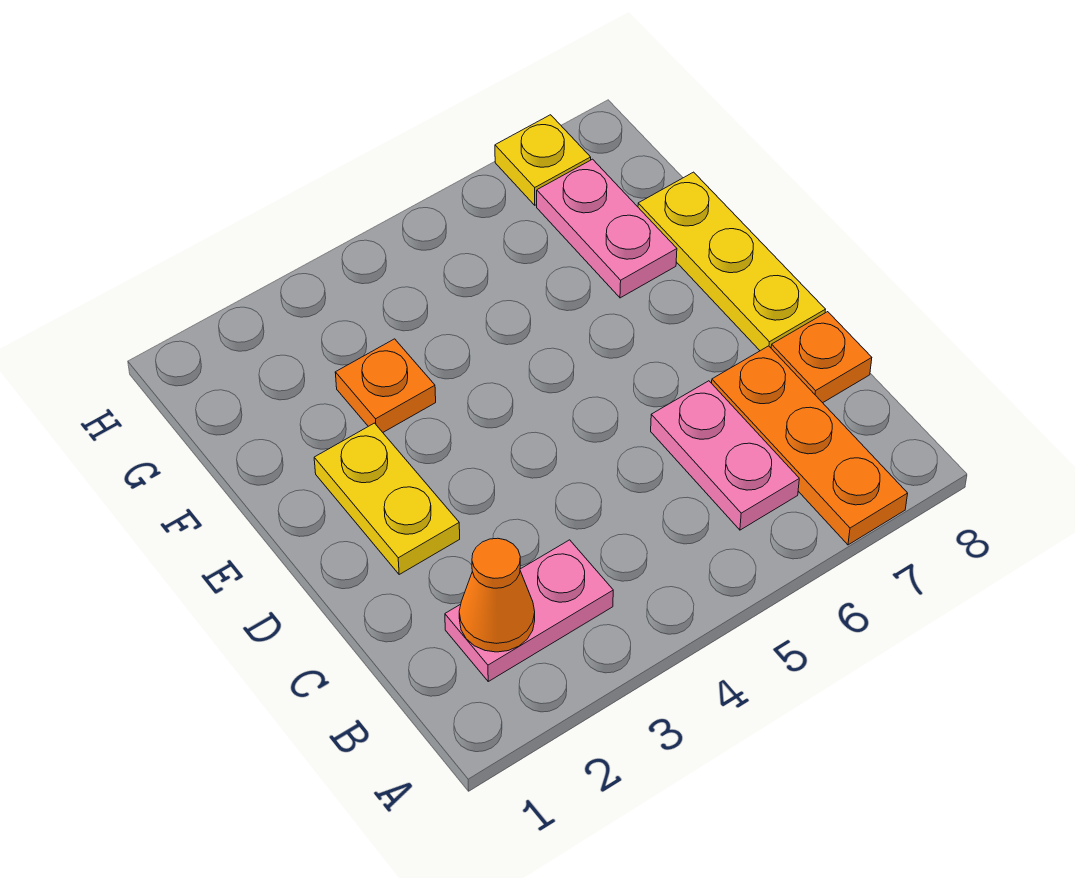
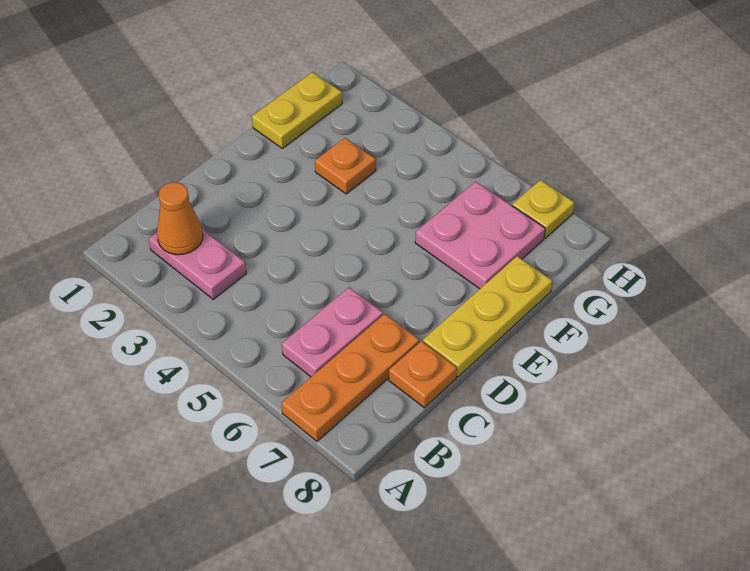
yellow 1x2 plate [314,423,460,574] -> yellow 1x2 plate moved to [252,72,342,148]
pink 1x2 plate [537,159,677,298] -> pink 2x2 plate [415,182,545,289]

